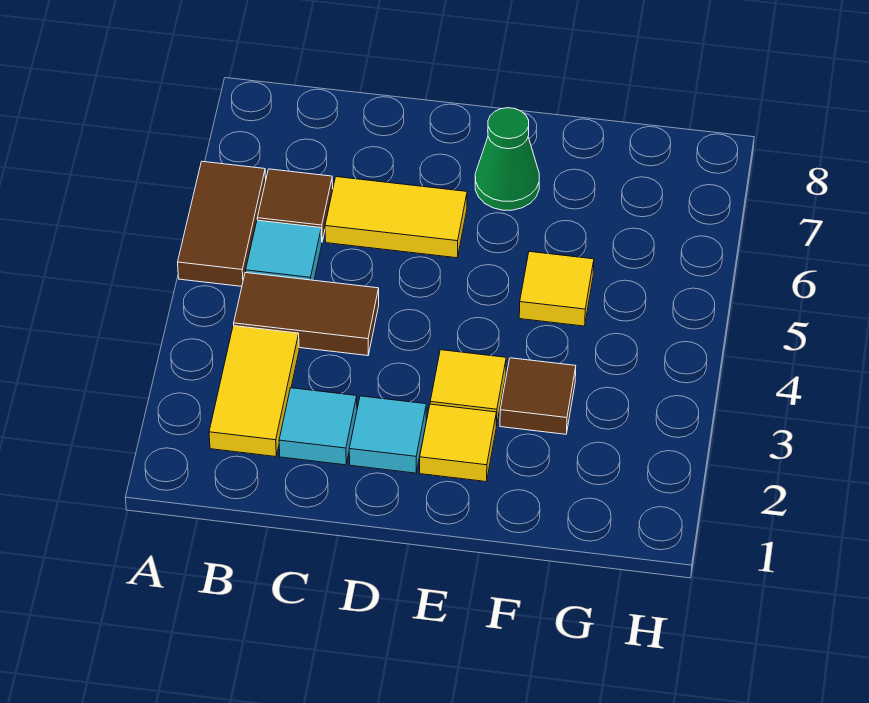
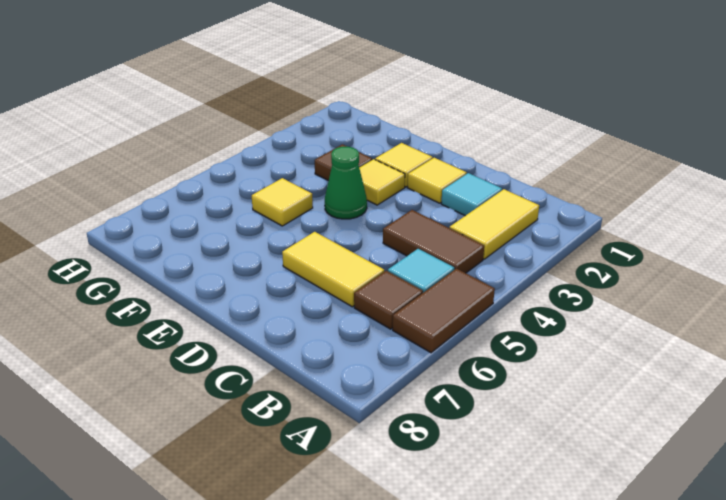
cyan 1x1 tile [349,396,426,473] -> yellow 1x1 tile [407,158,467,203]
green 1x1 cone [475,108,539,210] -> green 1x1 cone moved to [325,147,367,219]

